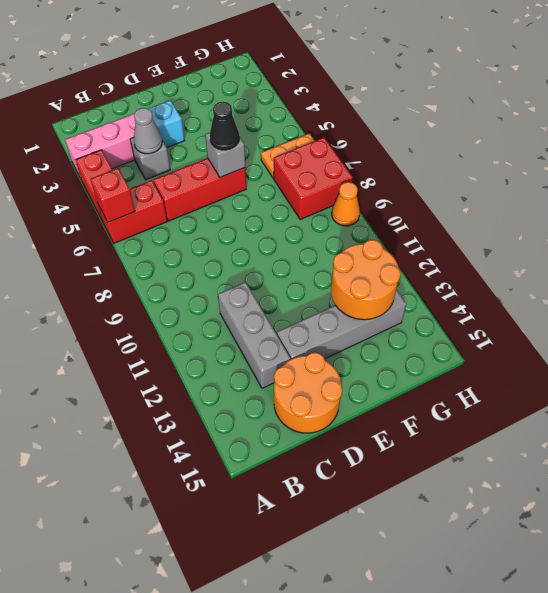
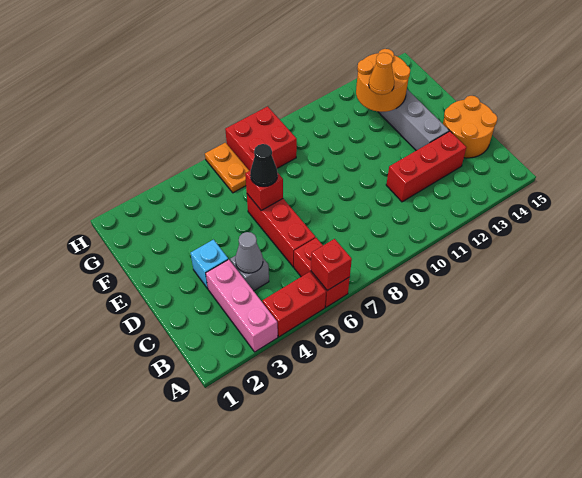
grey 1x3 brick [218,282,290,388] -> red 1x3 brick [386,131,466,202]
grey 1x1 brick [205,133,245,177] -> red 1x1 brick [245,170,283,211]
orange 1x1 cone [332,182,360,226] -> orange 1x1 cone moved to [369,53,394,95]

